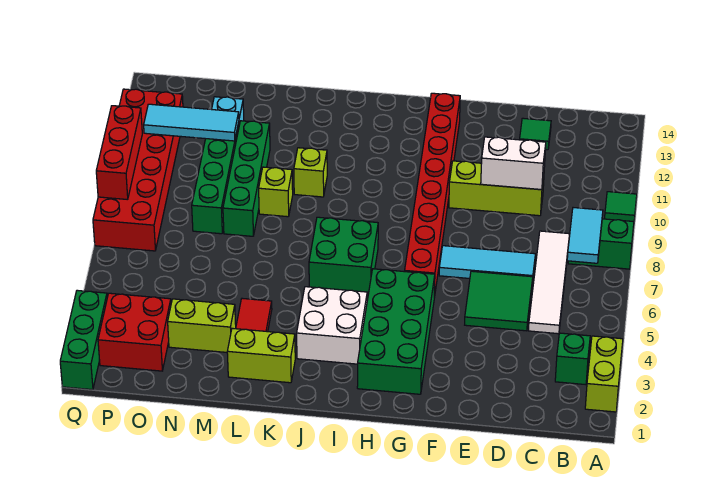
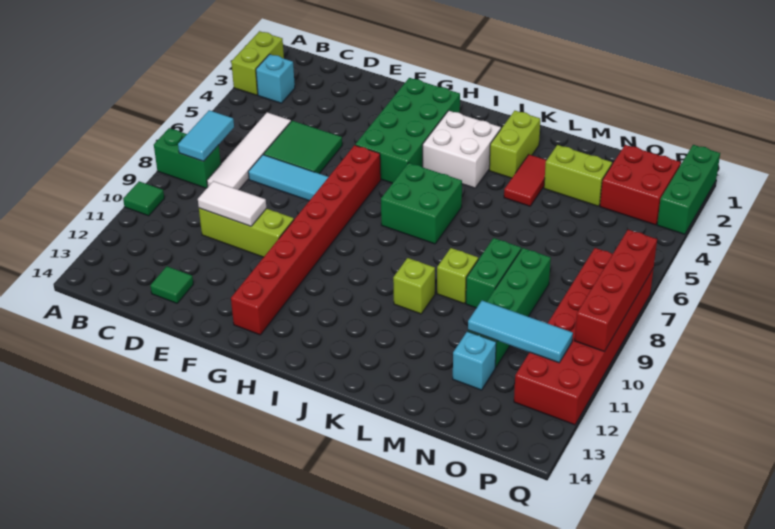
green 1x1 brick [555,333,590,385] -> cyan 1x1 brick [256,54,295,103]
white 1x2 brick [481,137,546,190] -> white 1x2 tile [198,181,266,226]
lime 1x2 brick [227,328,295,383] -> lime 1x2 brick turned to [489,111,540,178]
green 1x4 brick [223,121,270,236] -> green 1x2 brick [466,238,521,308]
red 1x3 brick [96,106,142,200] -> red 1x4 brick [574,230,657,351]

